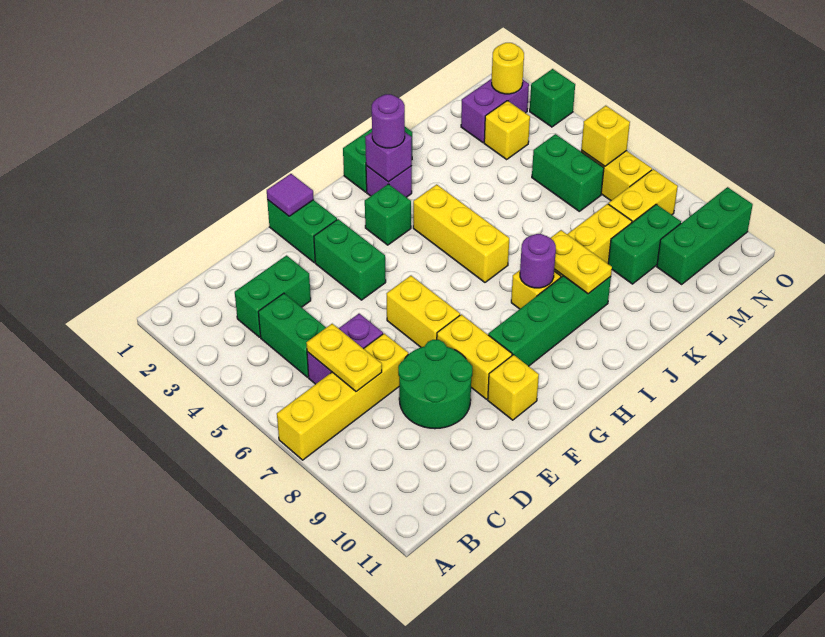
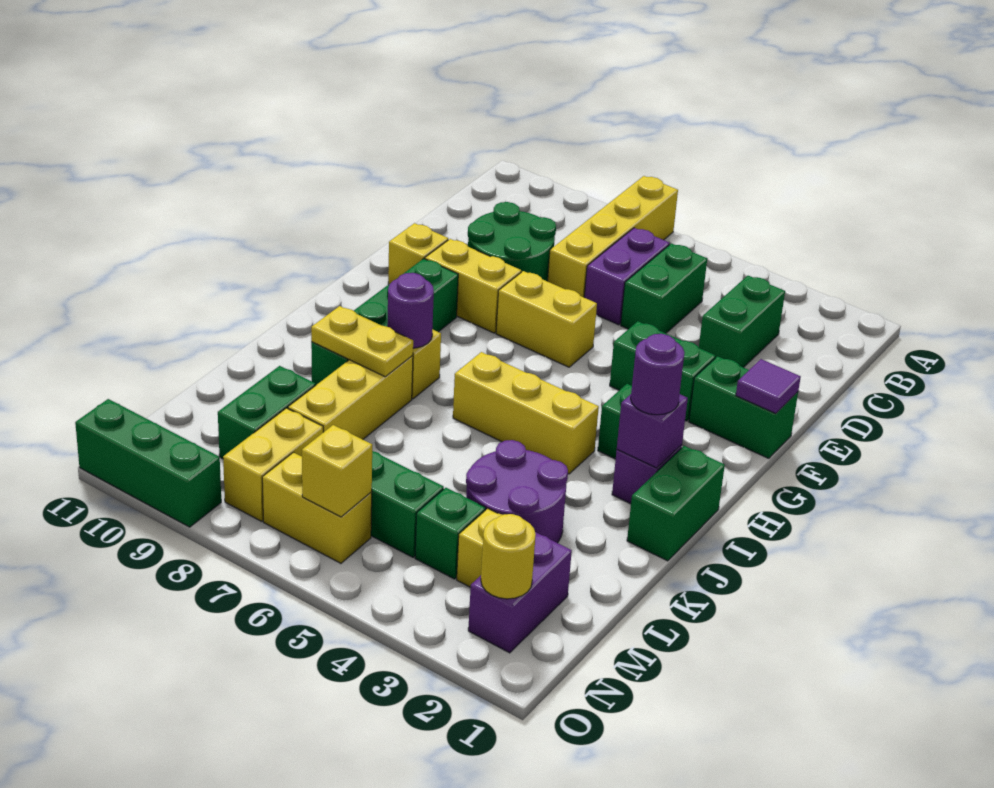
green 1x2 brick [258,293,326,377] -> green 1x2 brick turned to [621,243,707,333]
yellow 1x2 plate [306,324,382,392] -> none
none -> purple 2x2 round brick [466,440,568,543]
green 1x3 brick [657,187,753,284] -> green 1x3 brick turned to [75,399,221,527]
green 1x1 brick [530,69,575,127] -> green 1x1 brick moved to [415,488,486,579]

